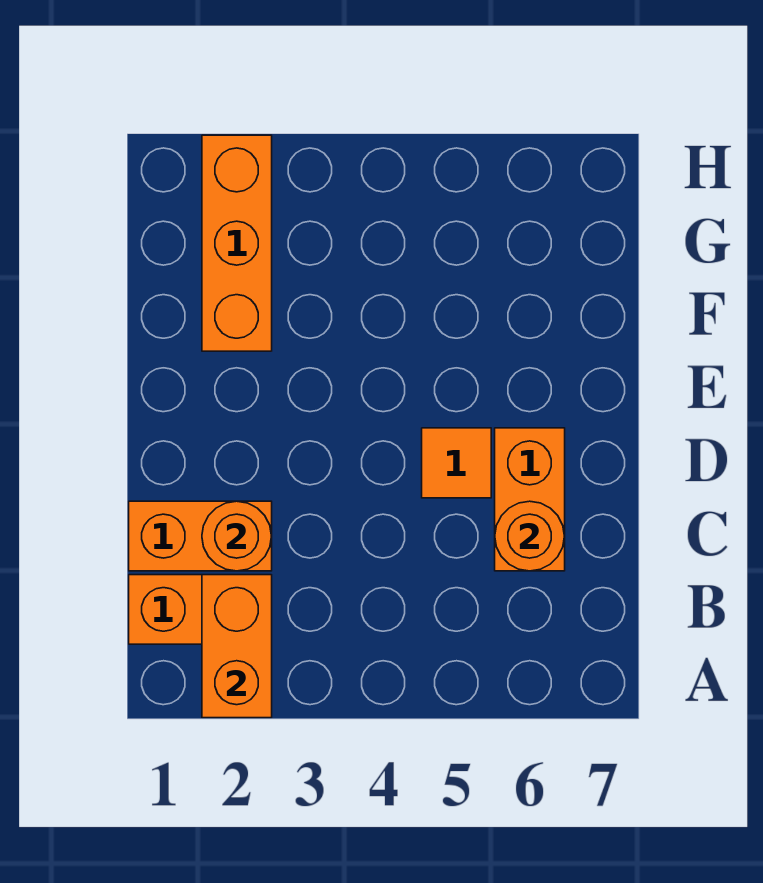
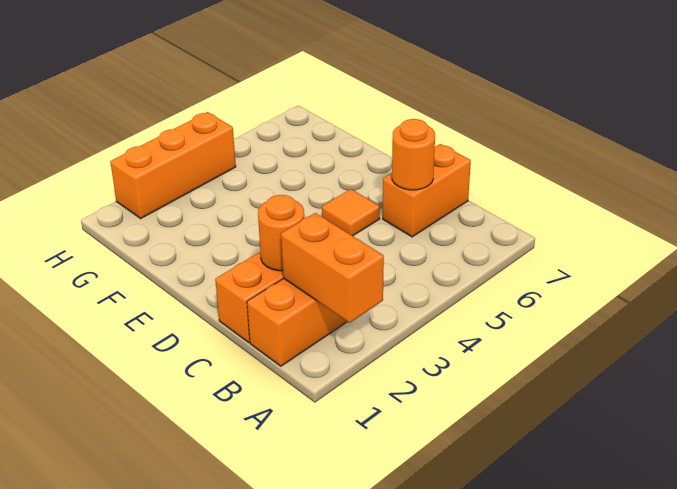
orange 1x2 brick [495,428,565,571] -> orange 1x2 brick turned to [383,144,471,237]
orange 1x3 brick [202,135,272,351] -> orange 1x3 brick turned to [110,112,236,218]

